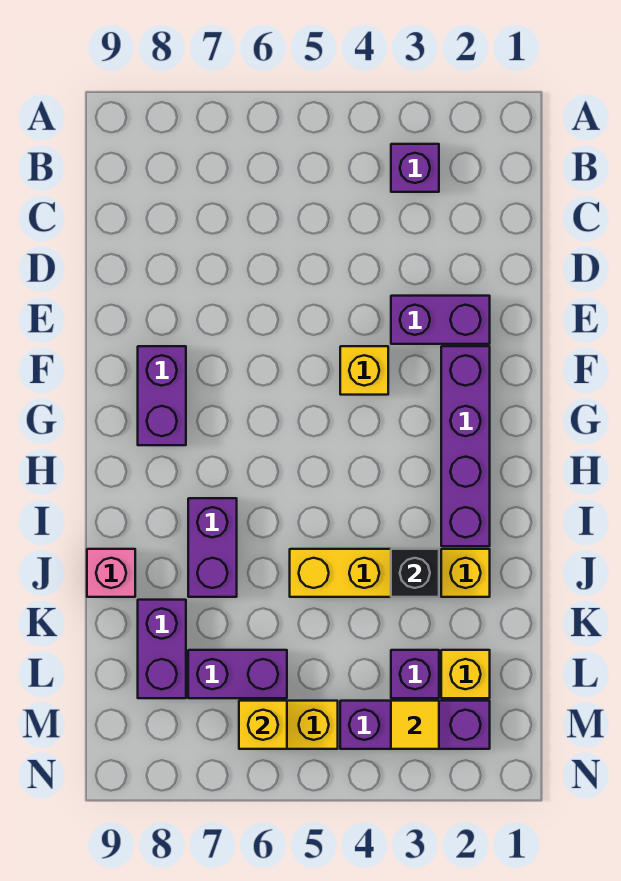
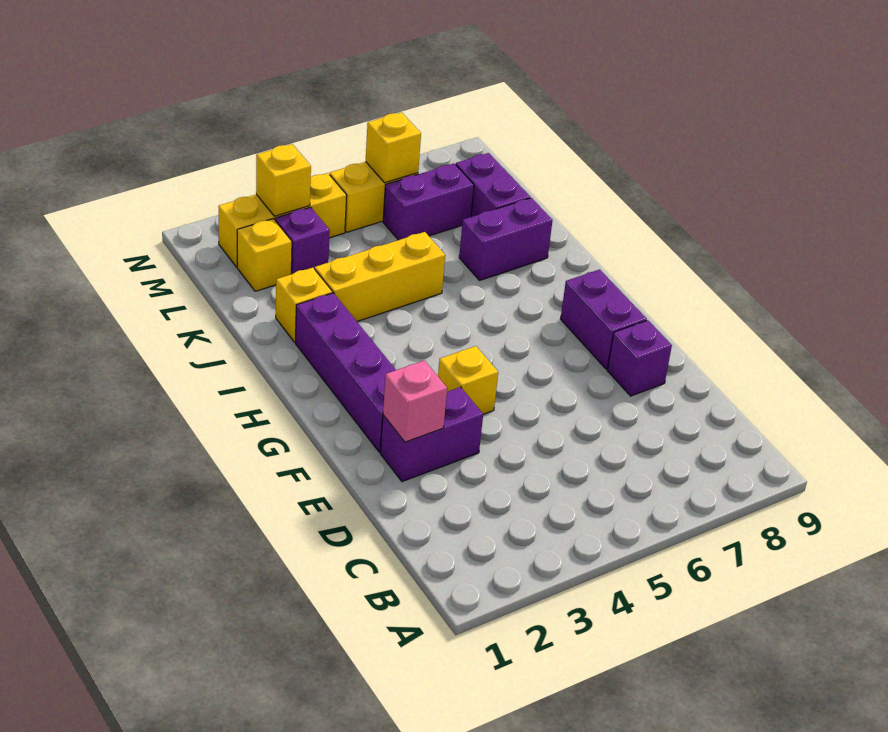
purple 1x1 brick [391,144,439,192] -> purple 1x1 brick moved to [607,320,672,396]
purple 1x2 brick [188,498,237,597] -> purple 1x2 brick turned to [459,198,553,280]
black 1x1 brick [391,549,439,597] -> none
pink 1x1 brick [87,549,135,597] -> pink 1x1 brick moved to [383,360,447,442]
purple 1x3 brick [340,701,490,749] -> yellow 1x3 brick [218,173,347,267]
yellow 1x1 tile [391,701,439,749] -> yellow 1x1 brick [256,144,311,216]

